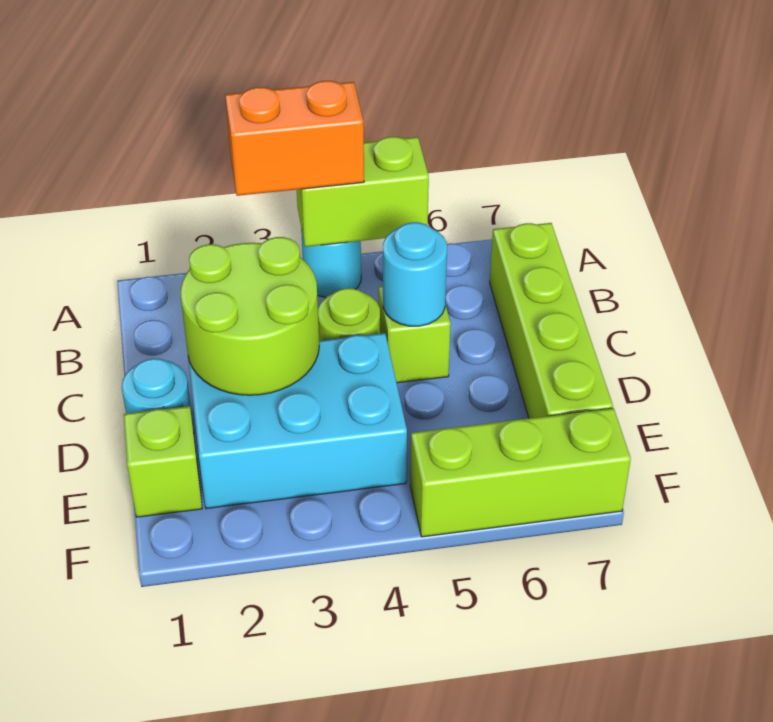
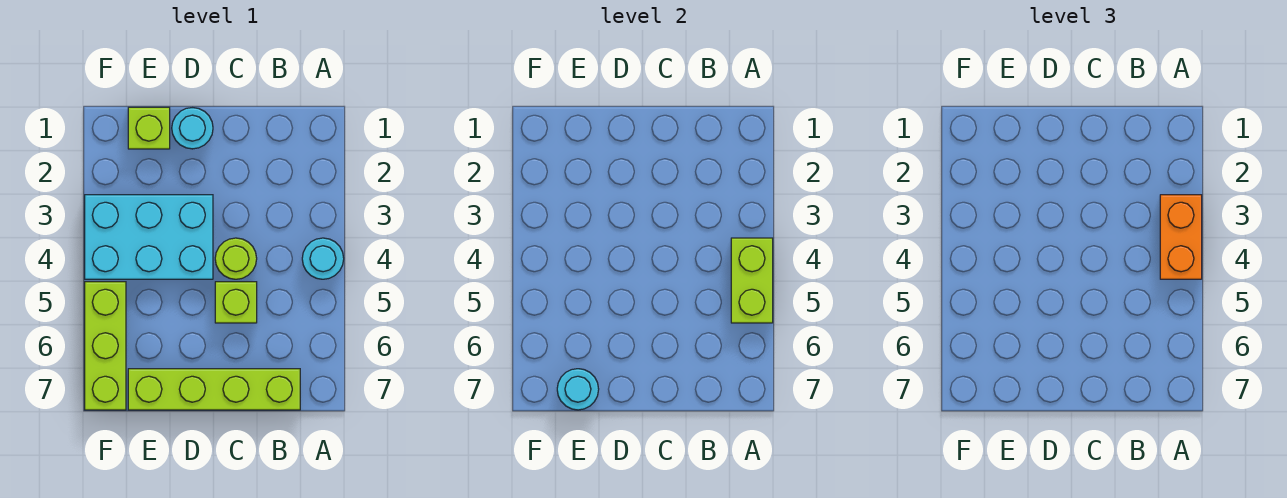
lime 2x2 round brick [181,237,319,395] -> none
cyan 1x1 round brick [383,222,447,326] -> cyan 1x1 round brick moved to [557,369,599,410]
cyan 2x3 brick [188,333,407,509] -> cyan 2x3 brick turned to [85,195,213,279]

